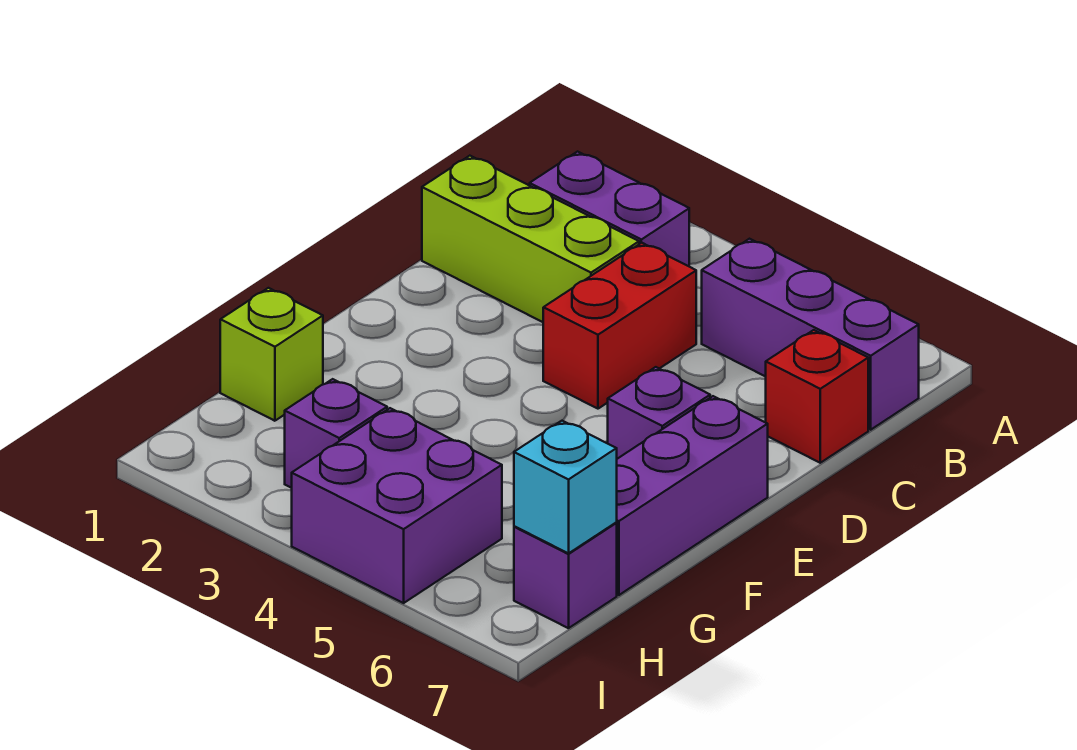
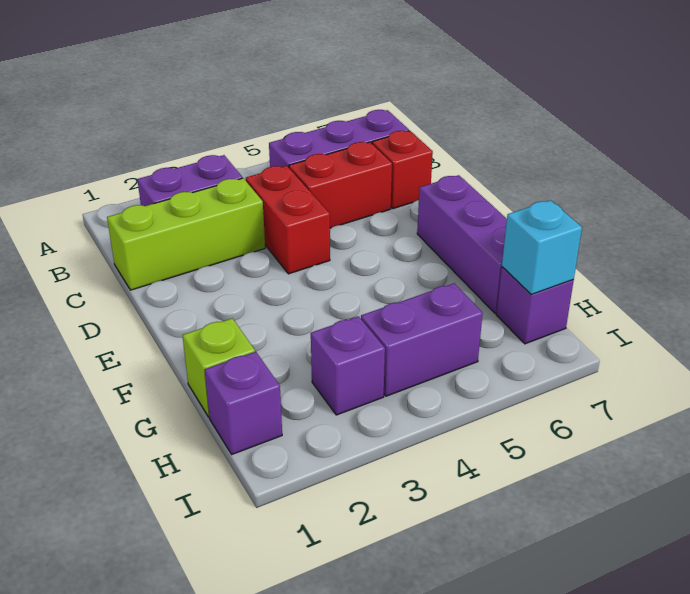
none -> red 1x2 brick [289,142,392,228]
purple 1x1 brick [608,367,710,459] -> purple 1x1 brick moved to [205,352,282,454]
purple 2x2 brick [292,408,502,603] -> purple 1x2 brick [361,283,483,396]

